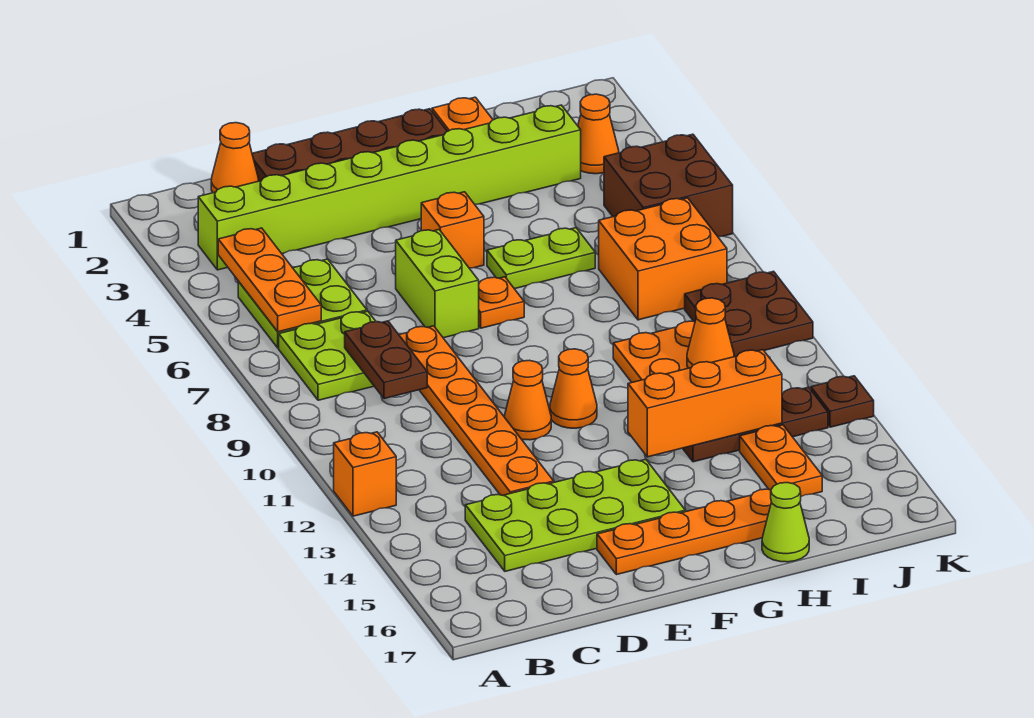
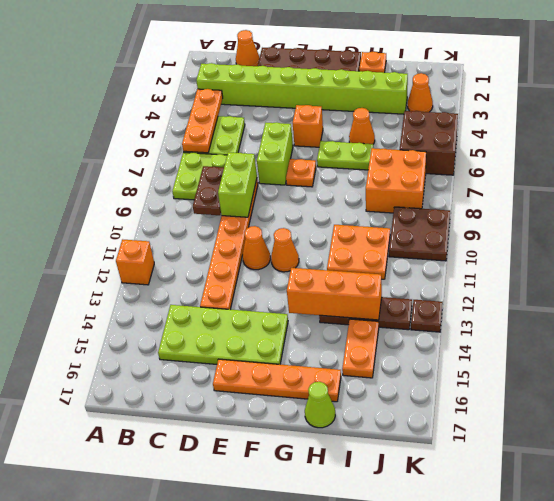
none -> lime 1x2 brick [218,152,257,217]
orange 1x1 cone [687,298,734,368] -> orange 1x1 cone moved to [349,108,375,144]

